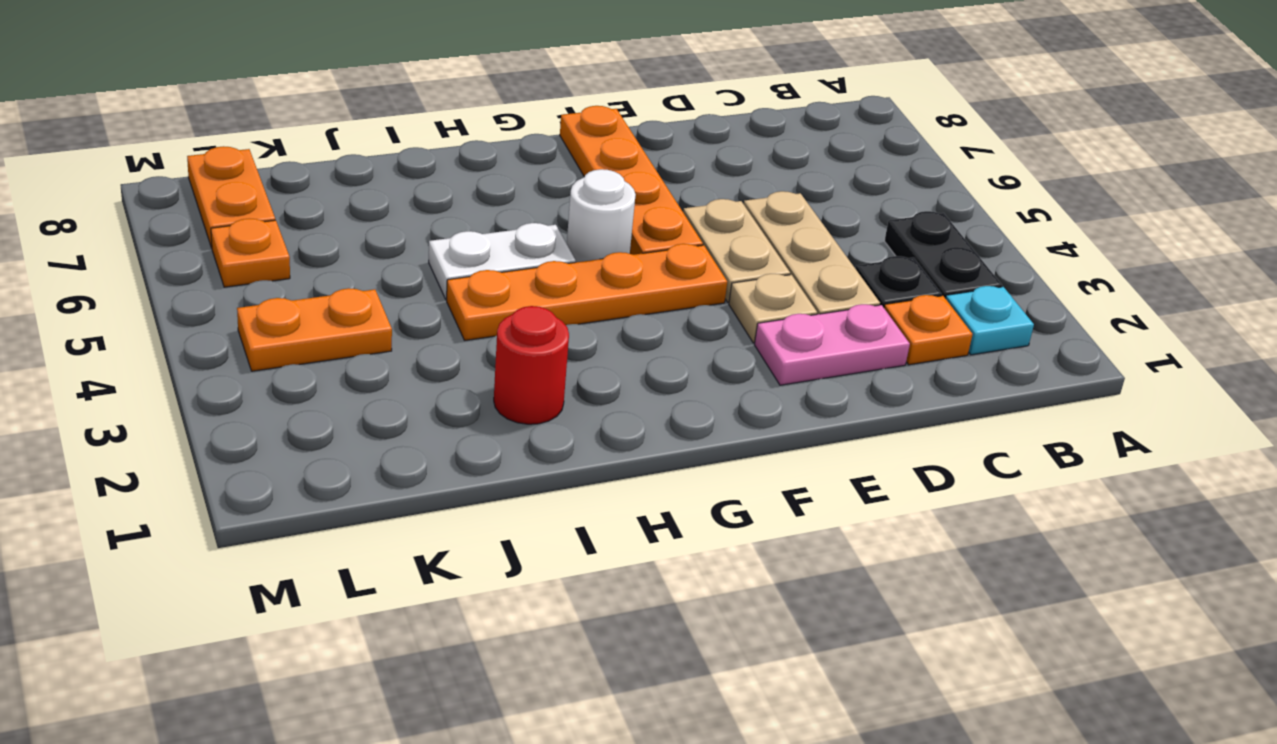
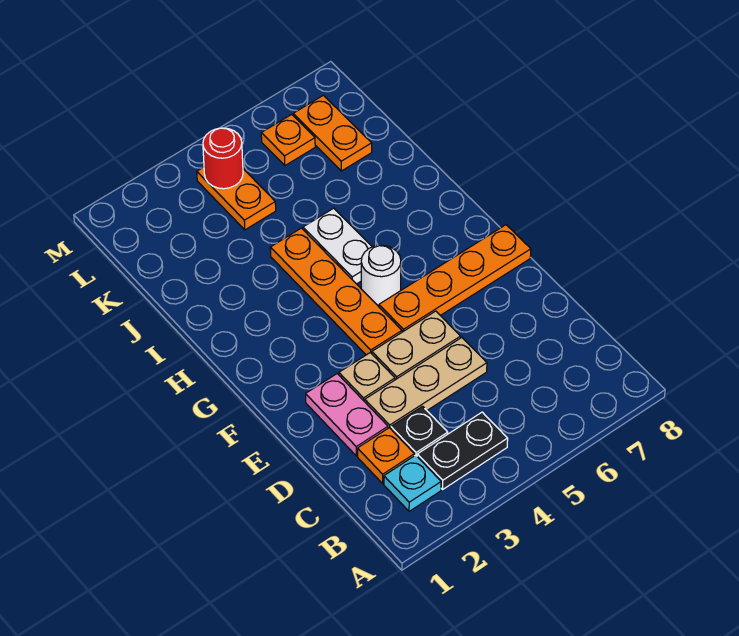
red 1x1 round brick [494,306,569,424] -> red 1x1 round brick moved to [203,128,243,189]
orange 1x2 plate [187,146,275,248] -> orange 1x2 plate turned to [293,95,372,171]

